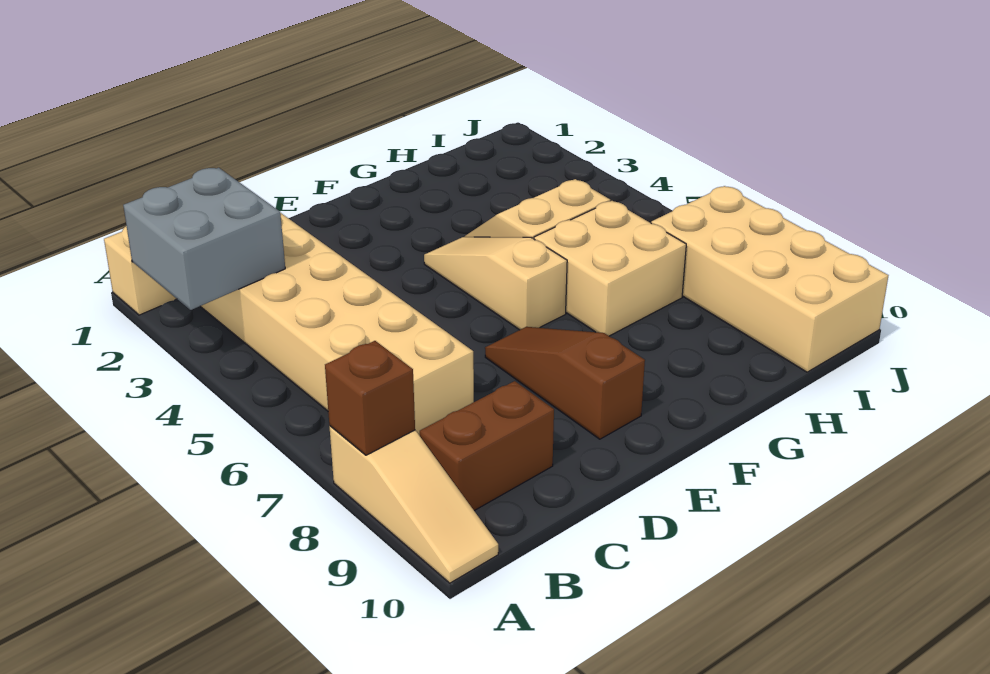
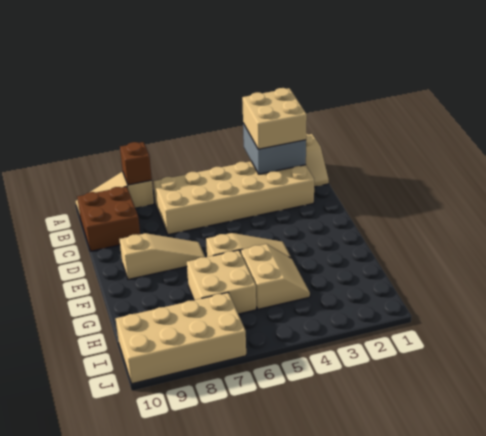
none -> tan 2x2 brick [242,88,307,149]
brown 1x2 brick [420,381,554,511] -> brown 2x2 brick [77,186,140,251]
brown 1x3 slope [485,327,645,439] -> tan 1x3 slope [119,233,205,280]

